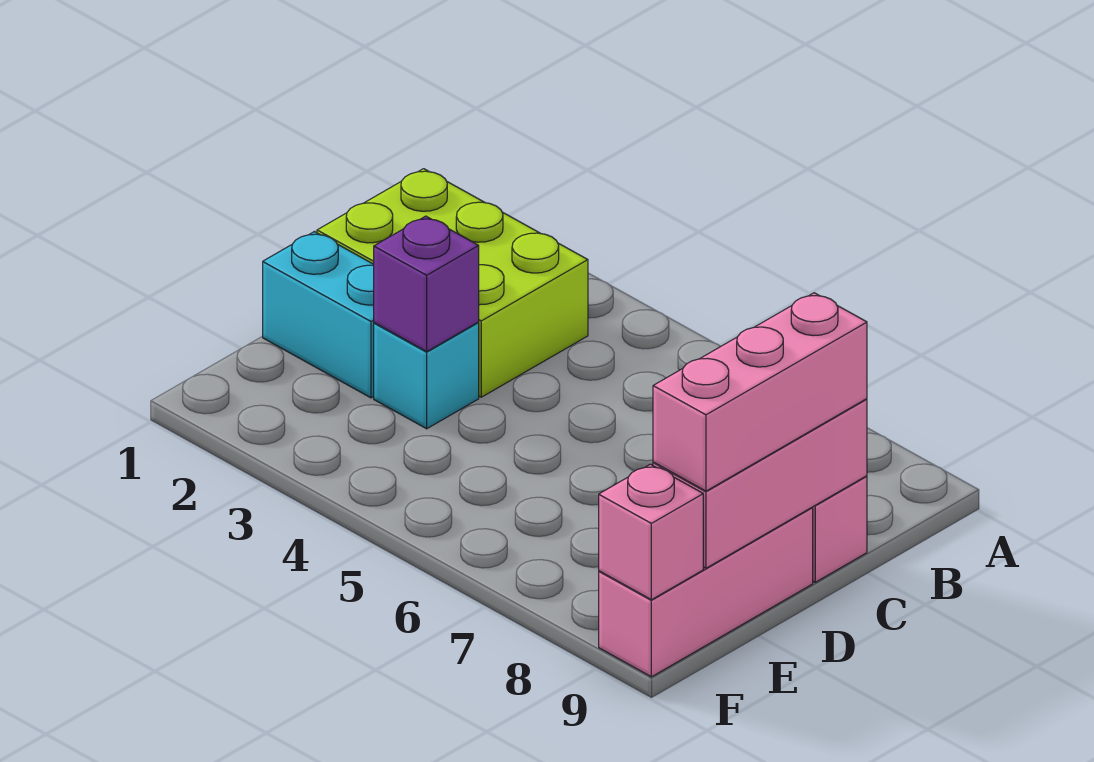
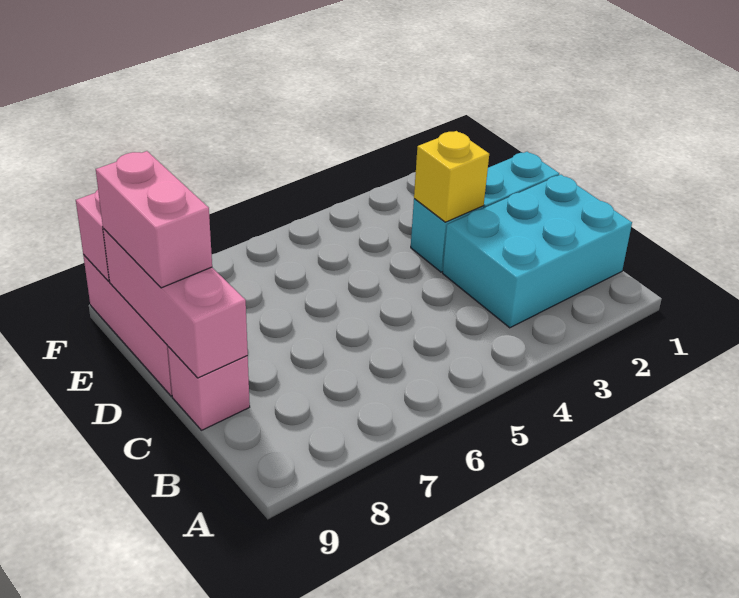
lime 2x3 brick [317,169,588,397] -> cyan 2x3 brick [443,175,632,328]
pink 1x3 brick [653,293,867,491] -> pink 1x2 brick [96,151,212,288]
purple 1x1 brick [374,216,479,351] -> yellow 1x1 brick [414,131,489,222]

